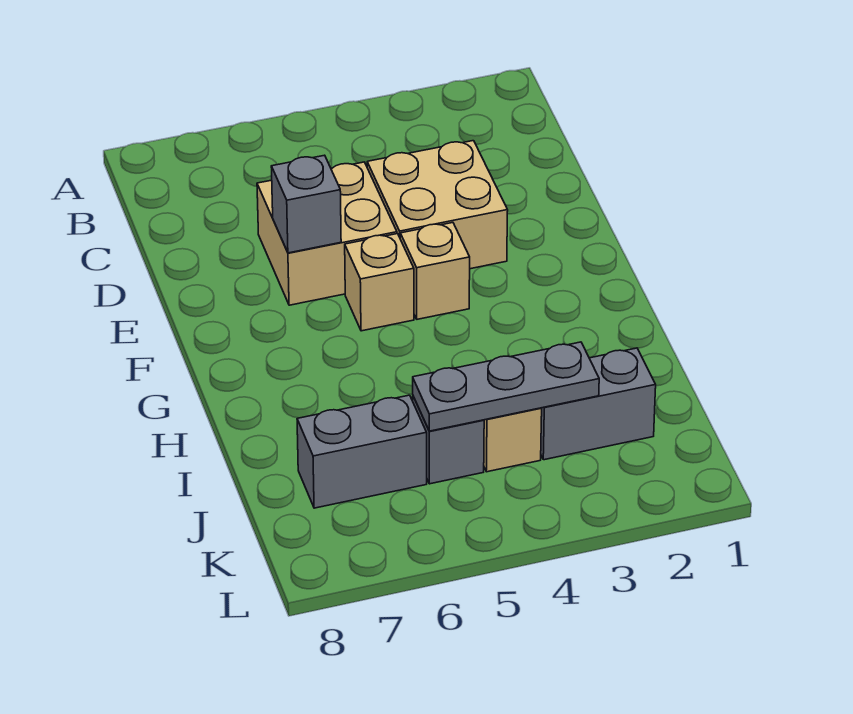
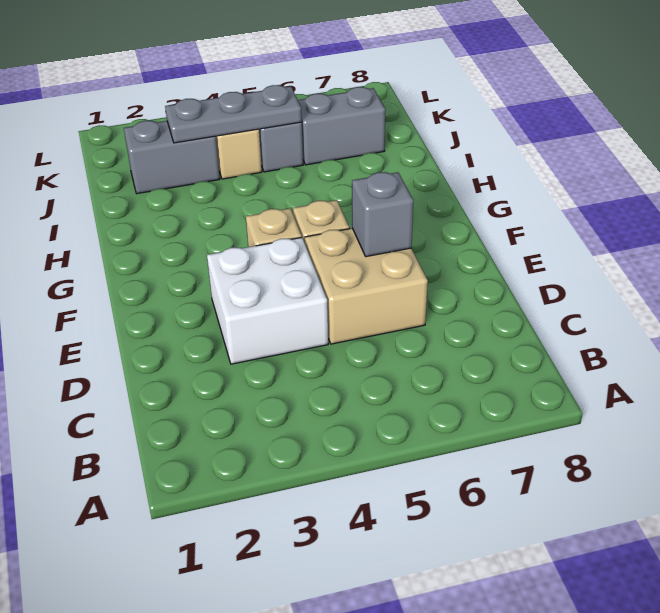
tan 2x2 brick [367,141,508,269] -> white 2x2 brick [207,238,328,364]

